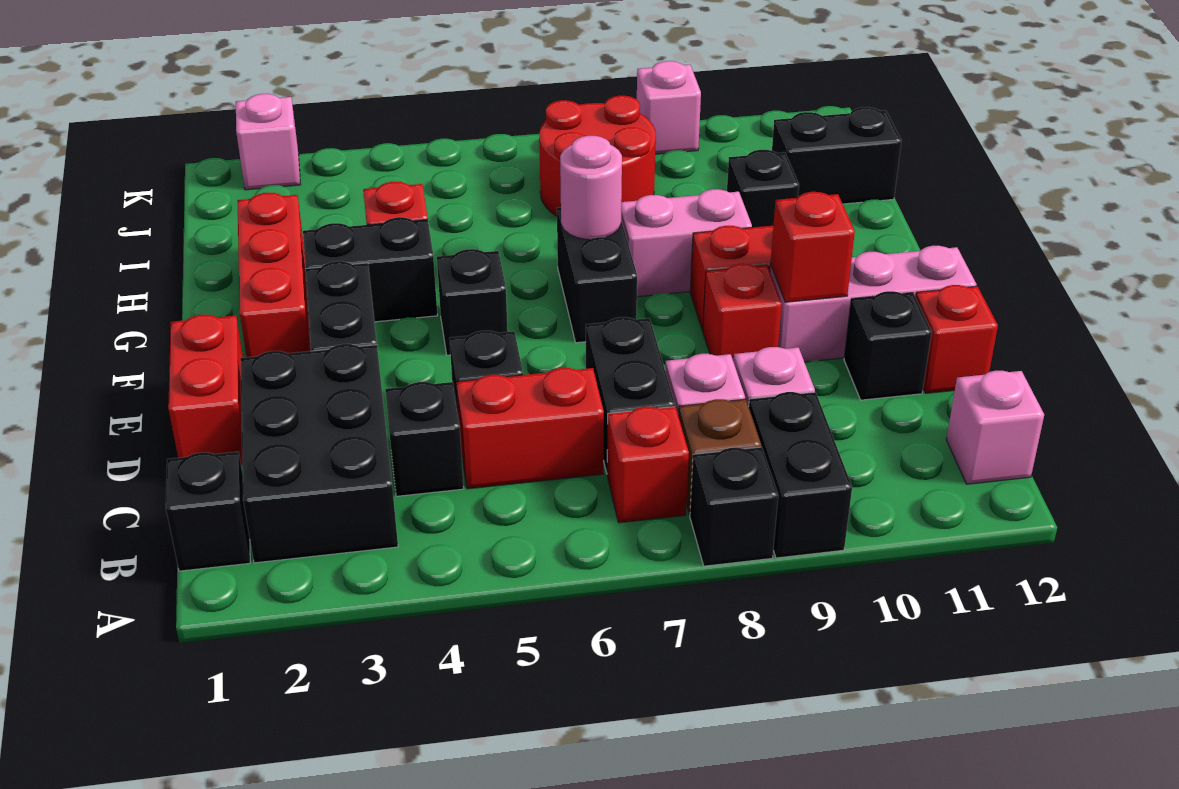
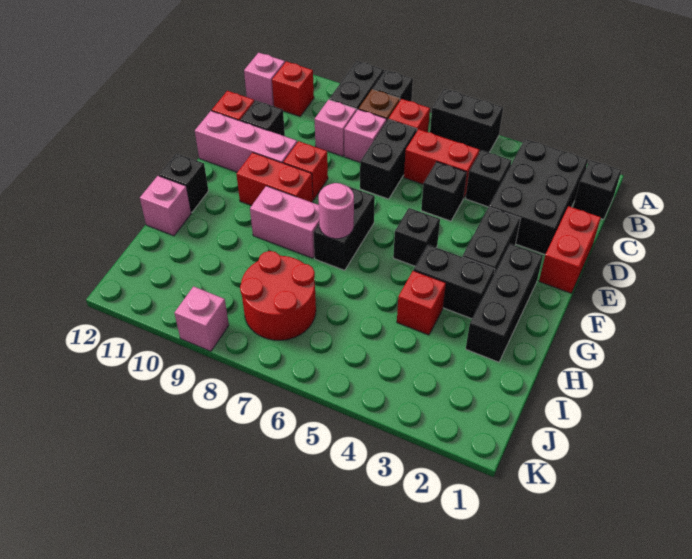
red 1x1 brick [770,192,855,302] -> red 1x1 brick moved to [272,62,314,116]
red 1x3 brick [237,193,311,357] -> black 1x3 brick [466,244,543,362]
black 1x1 brick [727,150,799,227] -> black 1x1 brick moved to [159,153,208,212]
black 1x2 brick [772,107,902,204] -> black 1x2 brick moved to [430,89,503,152]
pink 1x1 brick [236,94,300,190] -> pink 1x1 brick moved to [140,176,191,236]

